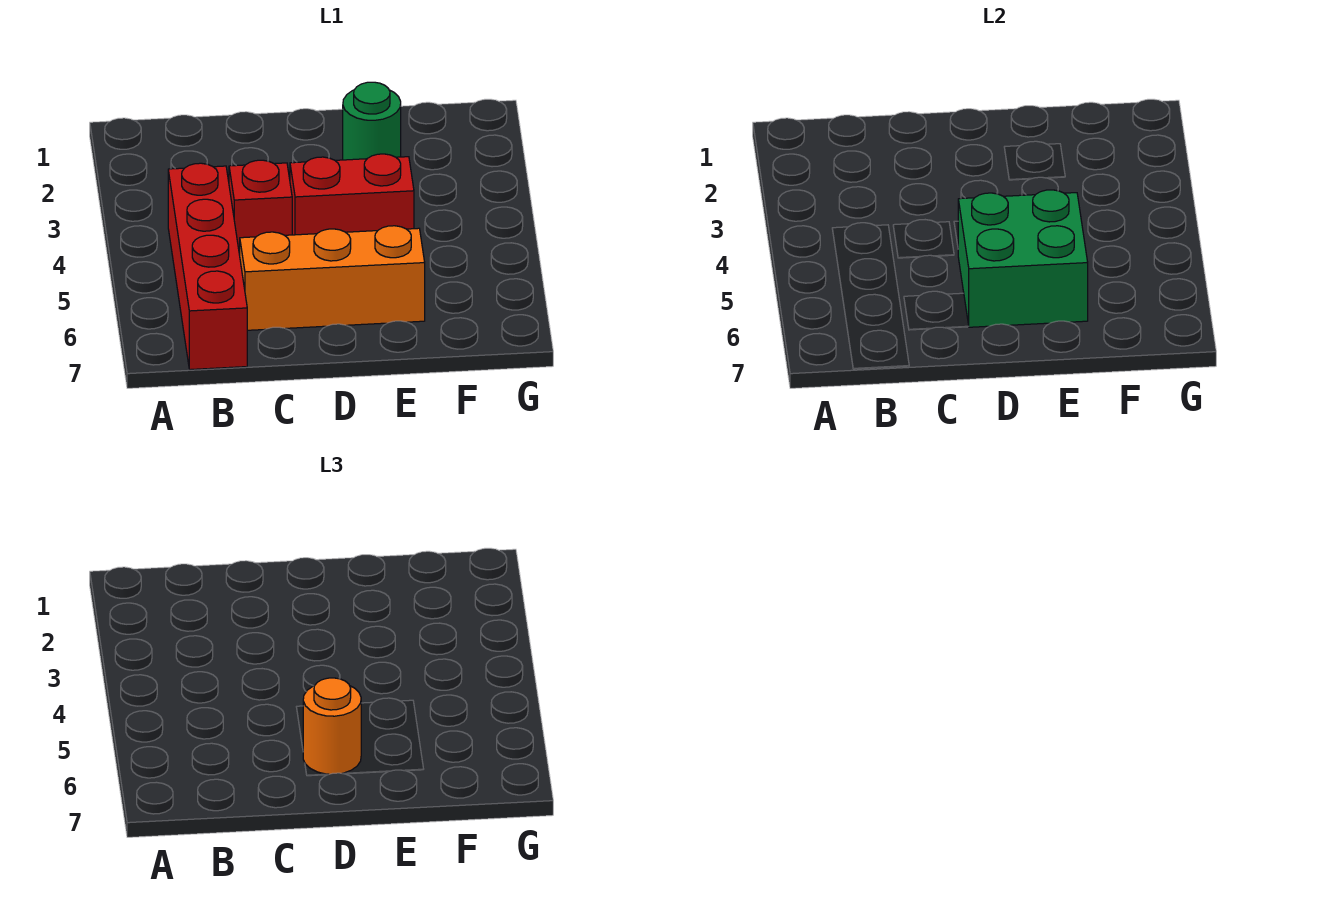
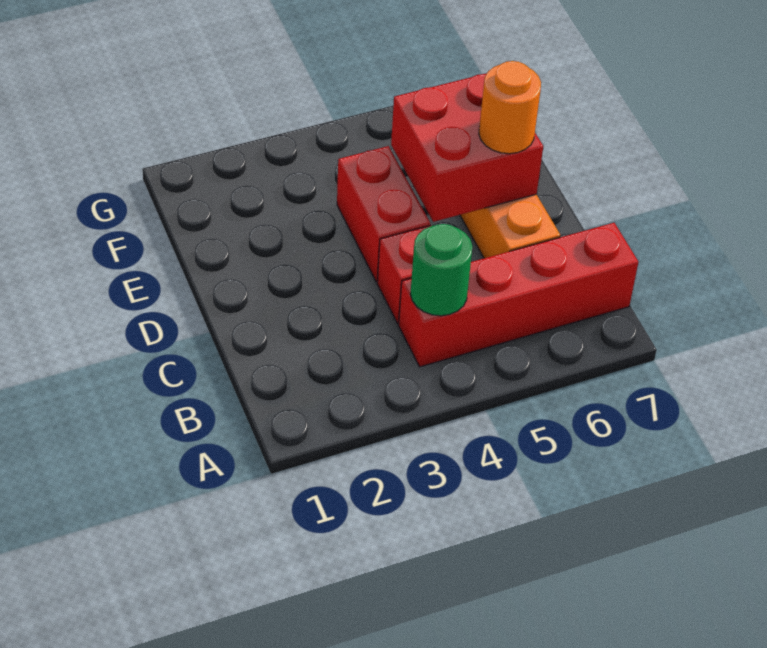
green 2x2 brick [958,190,1088,327] -> red 2x2 brick [391,73,543,222]
green 1x1 round brick [343,82,401,160] -> green 1x1 round brick moved to [410,224,472,316]

